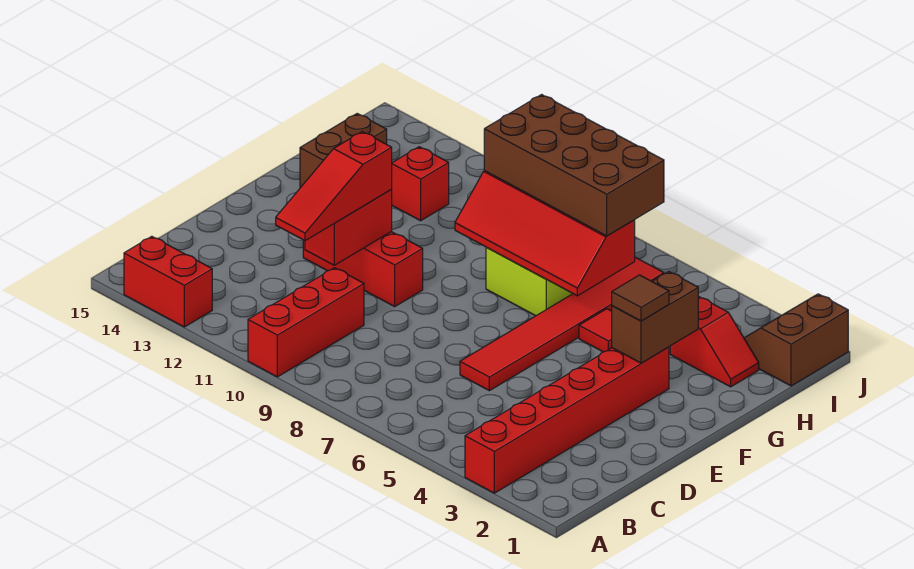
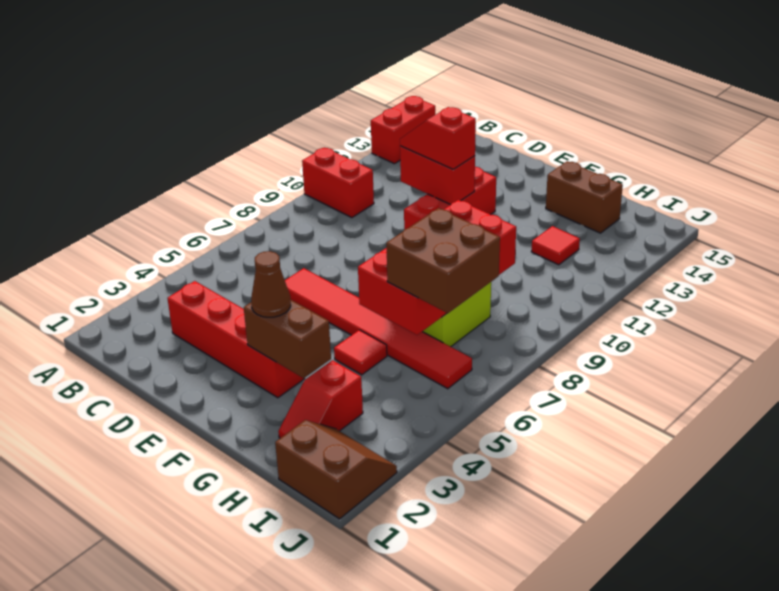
red 1x6 brick [465,347,669,493] -> red 1x4 brick [167,281,305,398]
red 1x3 brick [248,268,364,377] -> red 1x2 brick [302,148,374,218]
red 1x3 slope [276,132,392,241] -> red 1x2 slope [400,107,476,169]
brown 1x1 tile [612,275,669,321] -> brown 1x1 cone [251,251,291,317]
red 2x4 slope [455,171,635,296] -> red 2x4 brick [358,200,516,335]
brown 2x4 brick [484,95,664,236] -> brown 2x2 brick [386,208,500,313]
red 1x1 brick [391,147,449,221] -> red 1x1 tile [531,226,580,265]

